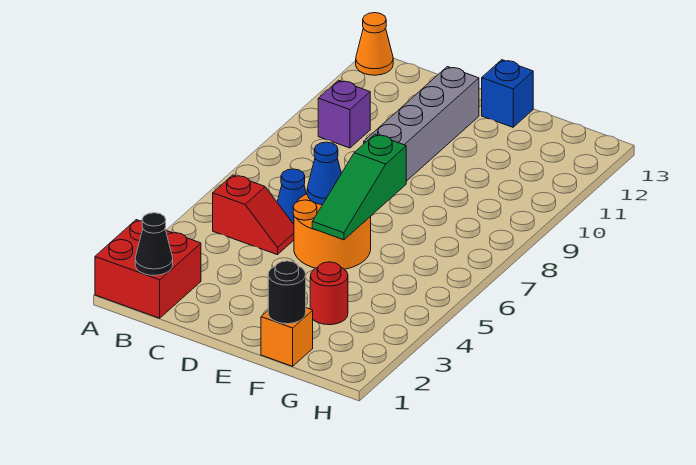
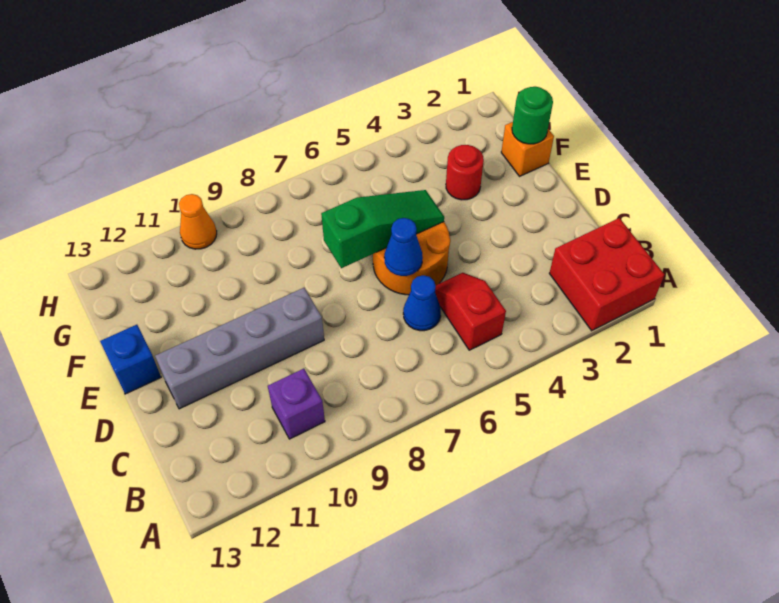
orange 1x1 cone [356,13,393,75] -> orange 1x1 cone moved to [179,194,217,249]
black 1x1 cone [135,213,173,275] -> none
black 1x1 round brick [268,261,306,324] -> green 1x1 round brick [512,87,553,144]

